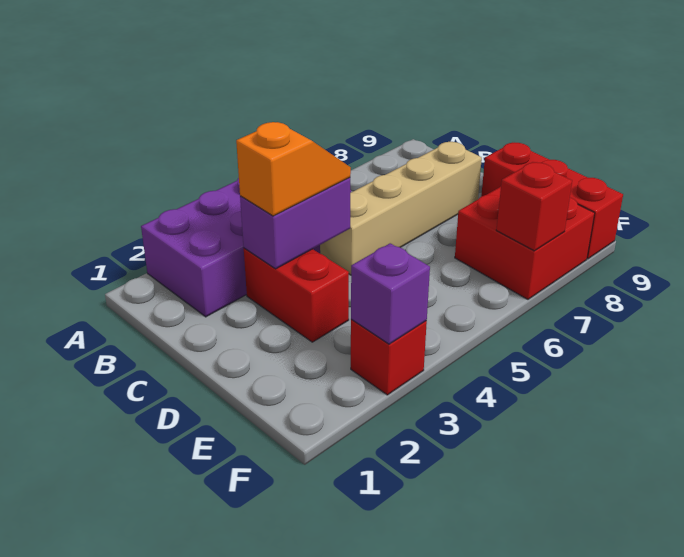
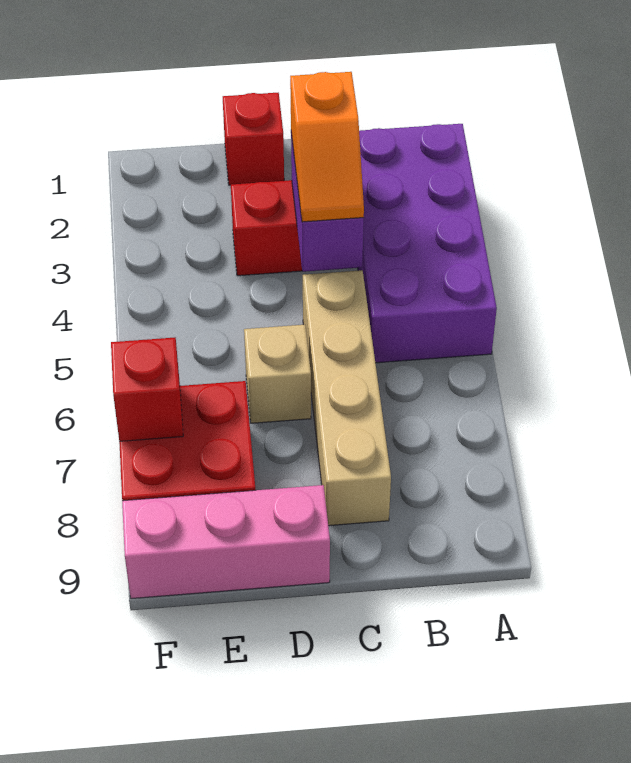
none -> tan 1x1 brick [244,325,311,423]
red 1x3 brick [481,142,623,259] -> pink 1x3 brick [122,485,330,599]
red 1x1 brick [351,319,427,395] -> red 1x1 brick moved to [223,93,284,185]
purple 1x1 brick [351,243,430,344] -> none

